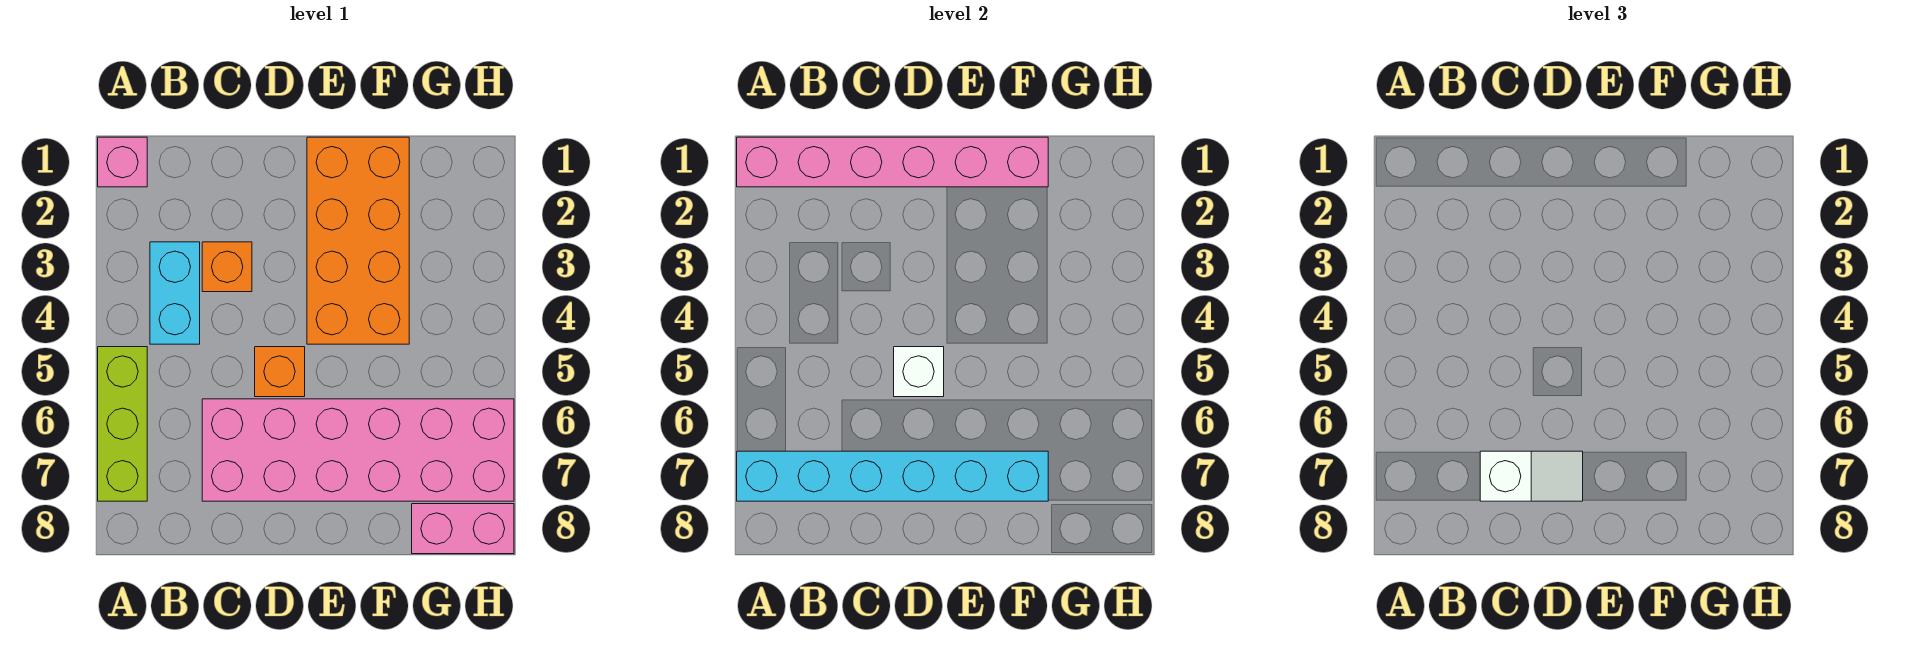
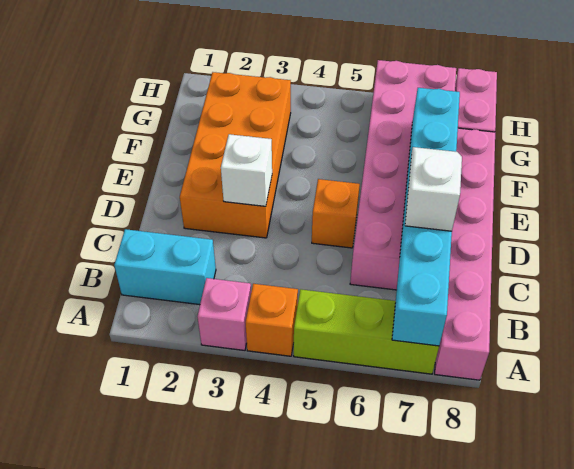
pink 1x1 brick [98,137,147,187] -> pink 1x1 brick moved to [198,278,251,350]
pink 1x6 brick [737,137,1048,187] -> pink 1x6 brick moved to [435,128,495,380]
cyan 1x2 brick [150,242,200,344] -> cyan 1x2 brick moved to [114,229,216,305]
orange 1x1 brick [202,242,252,292] -> orange 1x1 brick moved to [246,284,298,356]
white 1x1 brick [894,347,944,397] -> white 1x1 brick moved to [221,134,272,206]
orange 2x4 brick [307,137,409,344] -> orange 2x4 brick turned to [180,72,291,238]

